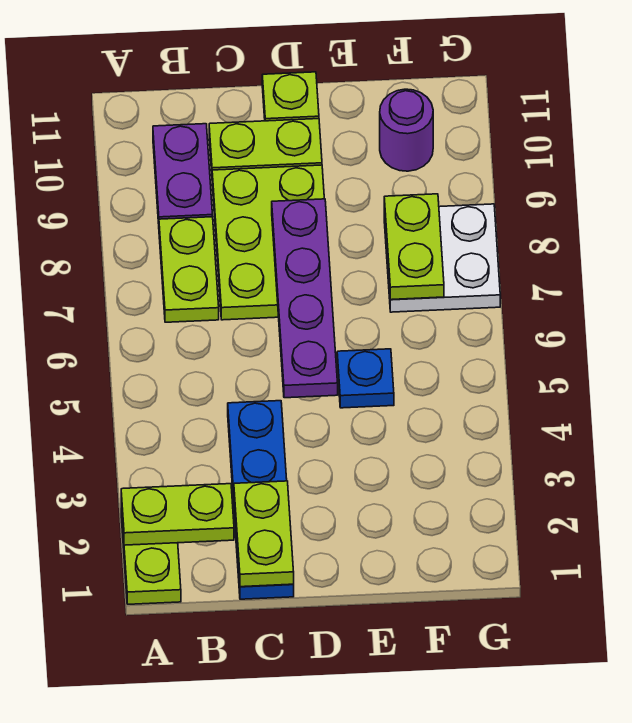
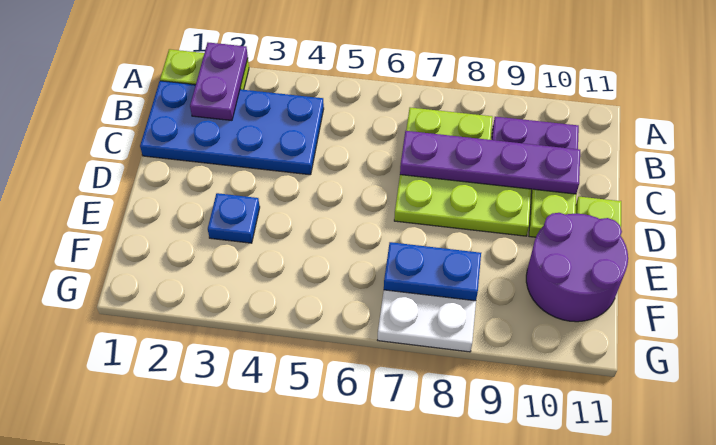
lime 1x2 plate [121,484,234,545] -> purple 1x2 plate [190,43,248,120]
blue 1x4 plate [228,401,294,599] -> blue 2x4 plate [140,81,324,175]
lime 1x2 plate [234,481,294,587] -> none
purple 1x4 plate [272,199,338,398] -> purple 1x4 plate moved to [400,131,580,194]
blue 1x1 plate [337,349,394,408] -> blue 1x1 plate moved to [208,193,260,243]
lime 1x2 plate [384,194,444,300] -> blue 1x2 plate [384,242,481,301]
purple 1x1 round brick [380,89,433,171] -> purple 2x2 round brick [526,213,628,322]

